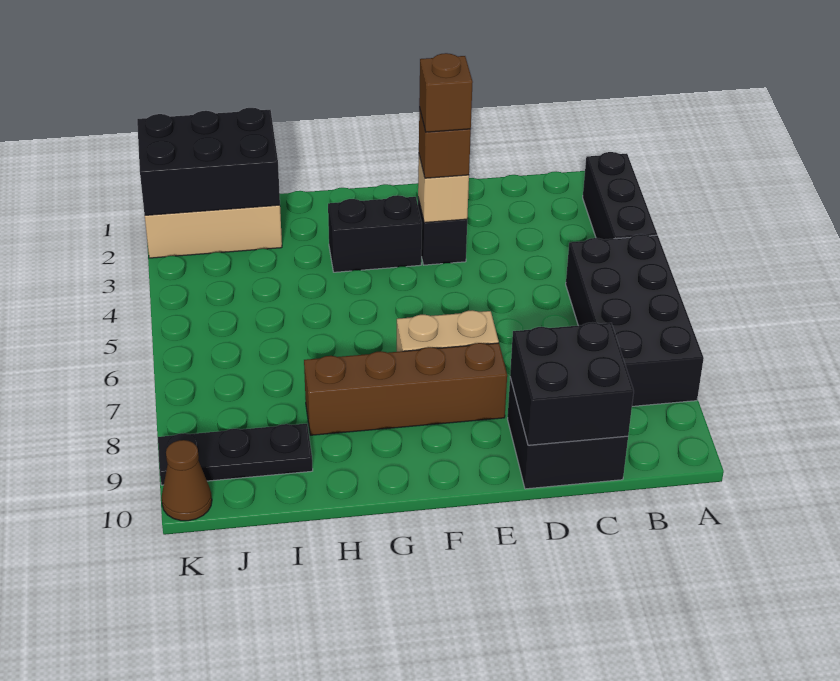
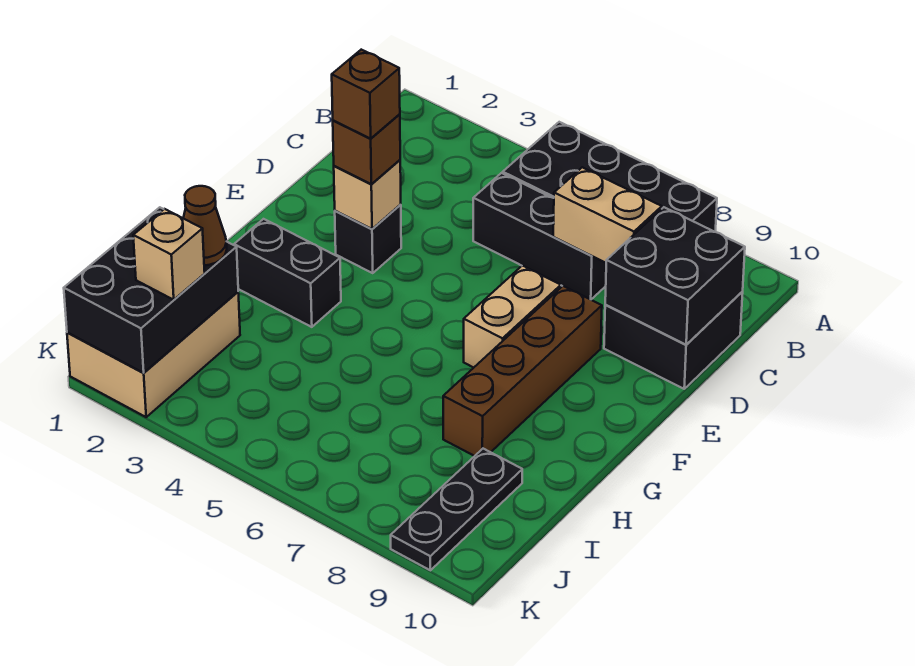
black 1x3 brick [583,152,657,240] -> black 1x3 brick moved to [473,173,606,299]
none -> tan 1x2 brick [553,167,662,263]
black 1x2 brick [328,195,422,272] -> black 1x2 brick turned to [234,219,341,327]
none -> tan 1x1 brick [133,209,205,300]
brown 1x1 cone [162,440,212,521] -> brown 1x1 cone moved to [183,186,227,265]

